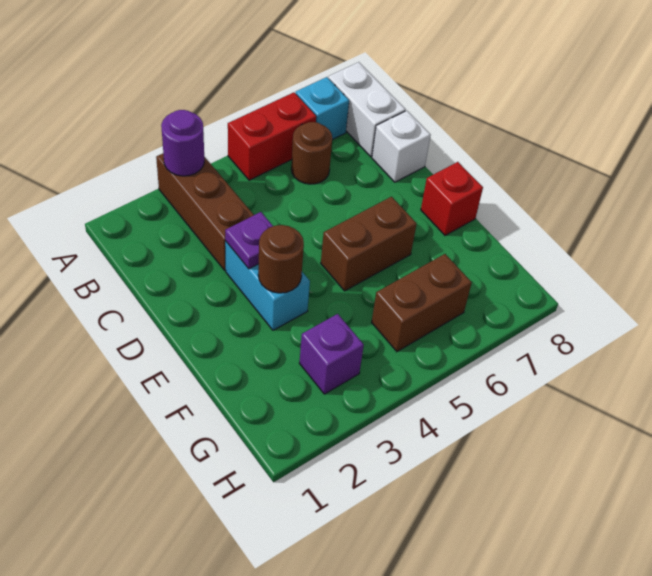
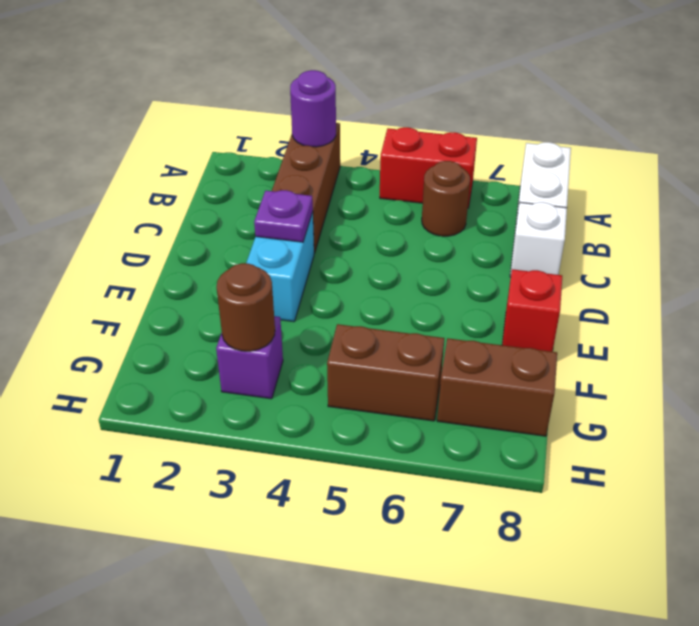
cyan 1x1 brick [296,77,349,140] -> none
brown 1x1 round brick [258,225,304,293] -> brown 1x1 round brick moved to [217,263,275,351]
brown 1x2 brick [321,197,417,291] -> brown 1x2 brick moved to [437,338,557,436]

